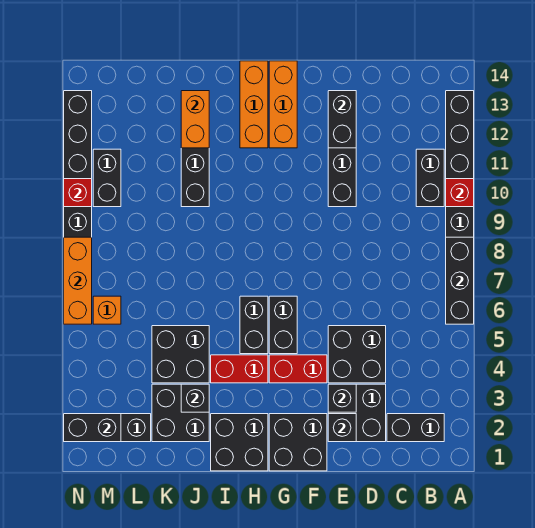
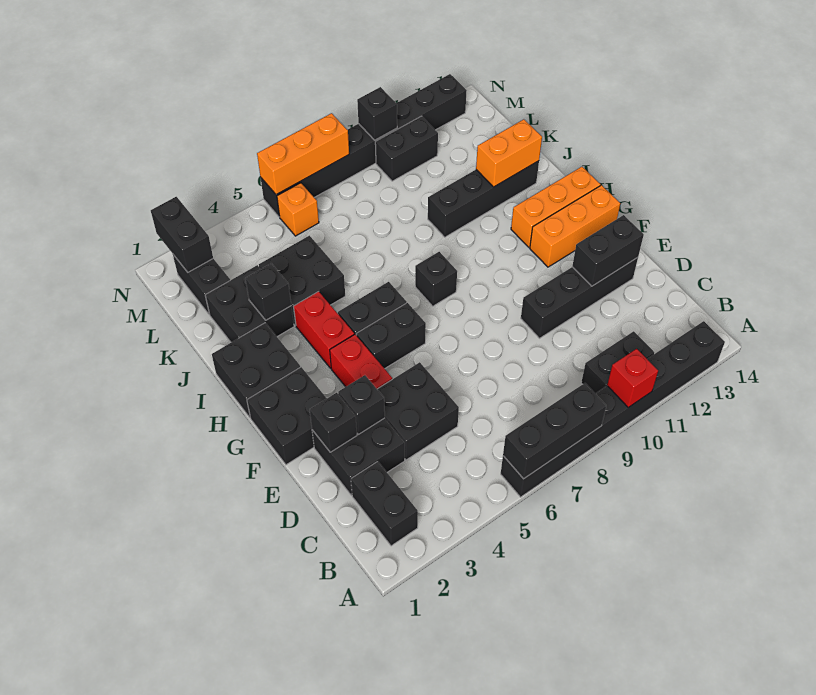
none -> black 1x1 brick [415,252,457,306]
red 1x1 brick [64,179,92,207] -> black 1x1 brick [357,87,397,140]

